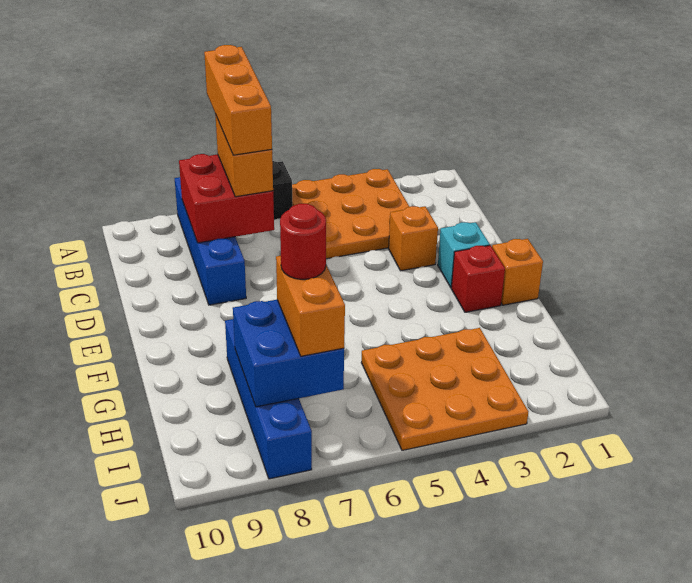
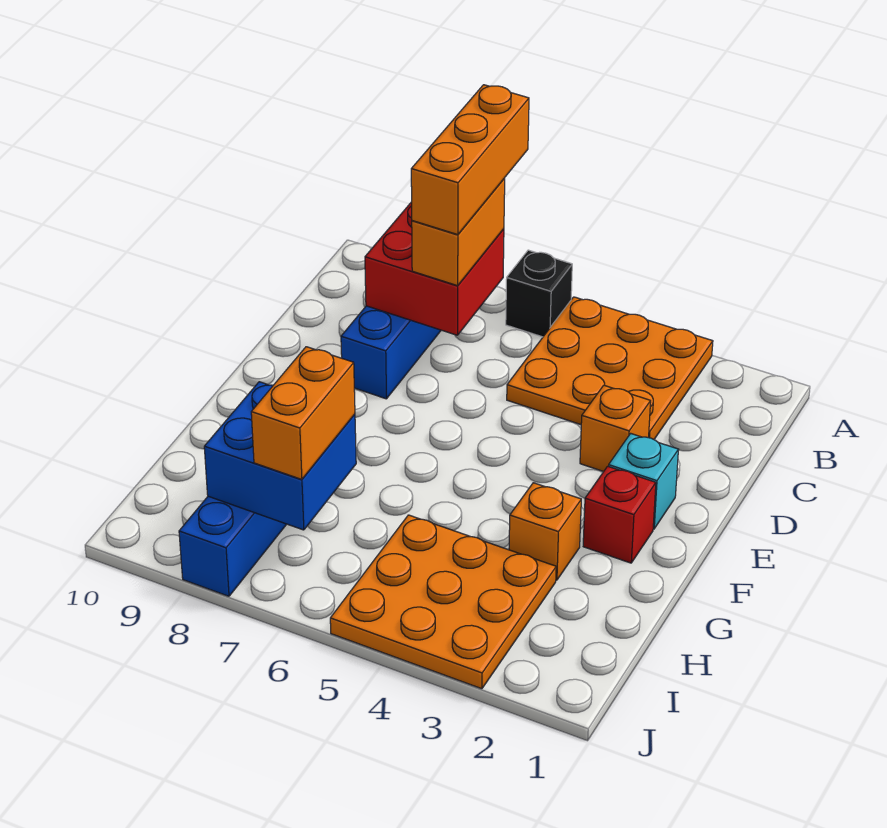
orange 1x1 brick [492,239,543,305] -> orange 1x1 brick moved to [509,483,581,580]
red 1x1 round brick [280,204,326,279] -> none

